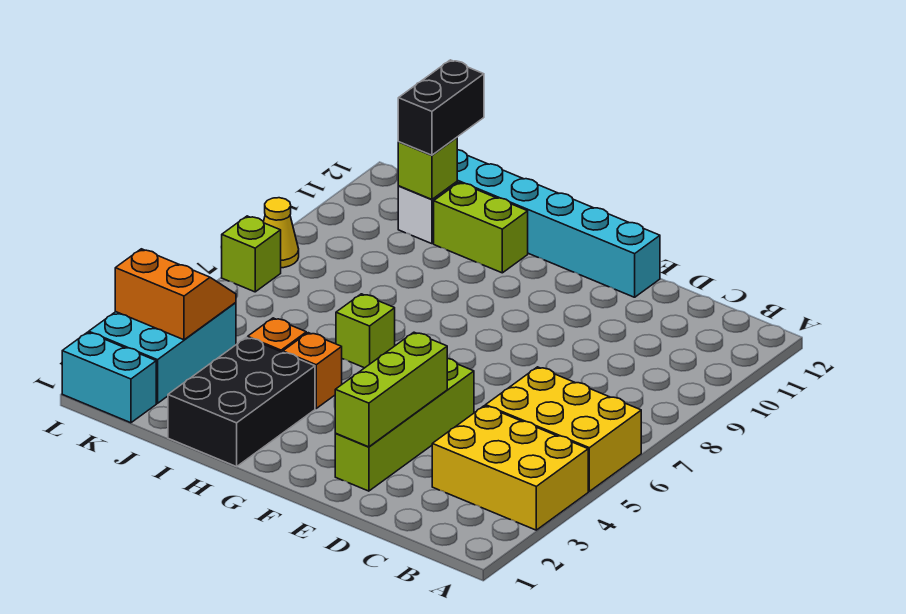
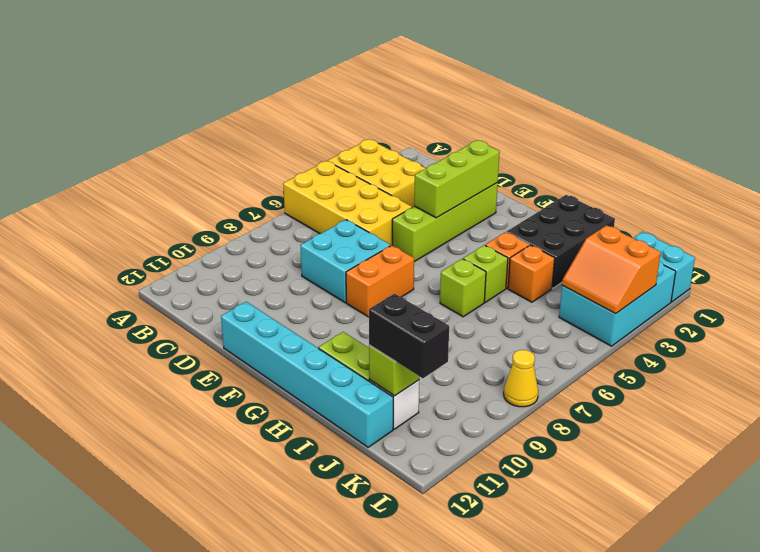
yellow 2x3 brick [486,367,641,491] -> yellow 2x4 brick [283,161,412,245]
none -> cyan 2x2 brick [300,220,391,303]
none -> orange 1x2 brick [346,245,414,317]
black 1x2 brick [398,60,484,155] -> black 1x2 brick turned to [369,294,449,378]
lime 1x1 brick [222,216,281,292] -> lime 1x1 brick moved to [463,245,508,302]

